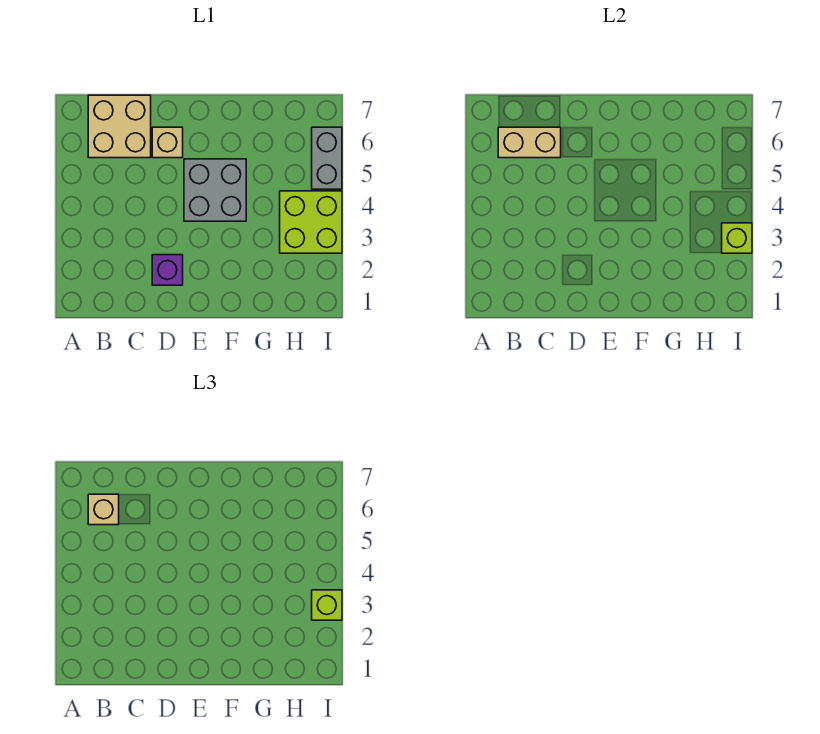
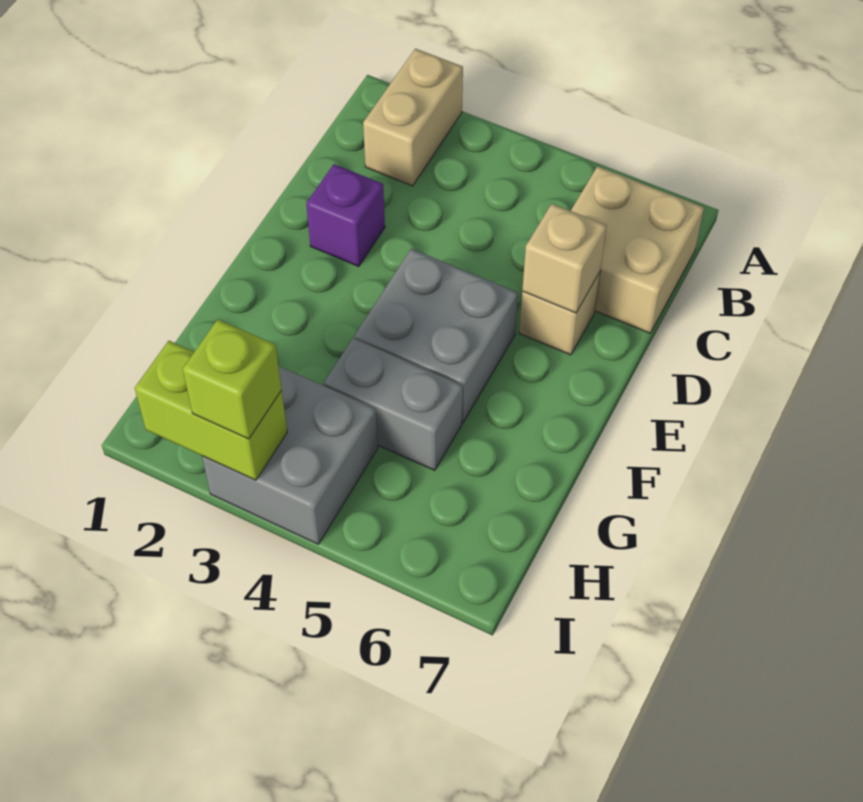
tan 1x2 brick [498,127,561,158] -> tan 1x2 brick moved to [363,49,463,186]
tan 1x1 brick [88,494,119,525] -> tan 1x1 brick moved to [522,204,607,313]
lime 2x2 brick [280,191,342,253] -> grey 2x2 brick [202,367,378,544]
lime 1x1 brick [722,223,752,253] -> lime 1x2 brick [135,341,287,480]
grey 1x2 brick [312,127,342,189] -> grey 1x2 brick moved to [324,338,463,470]

